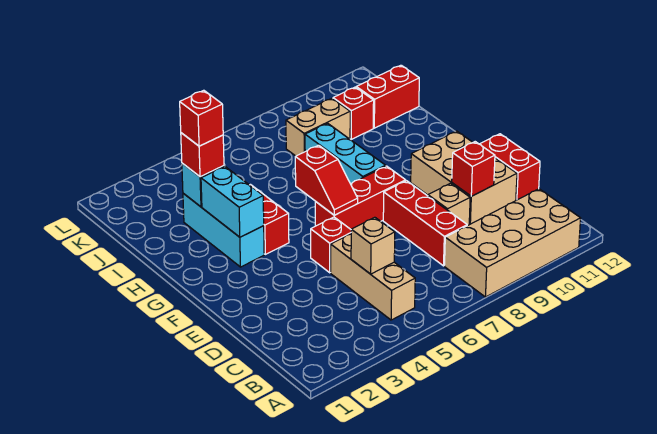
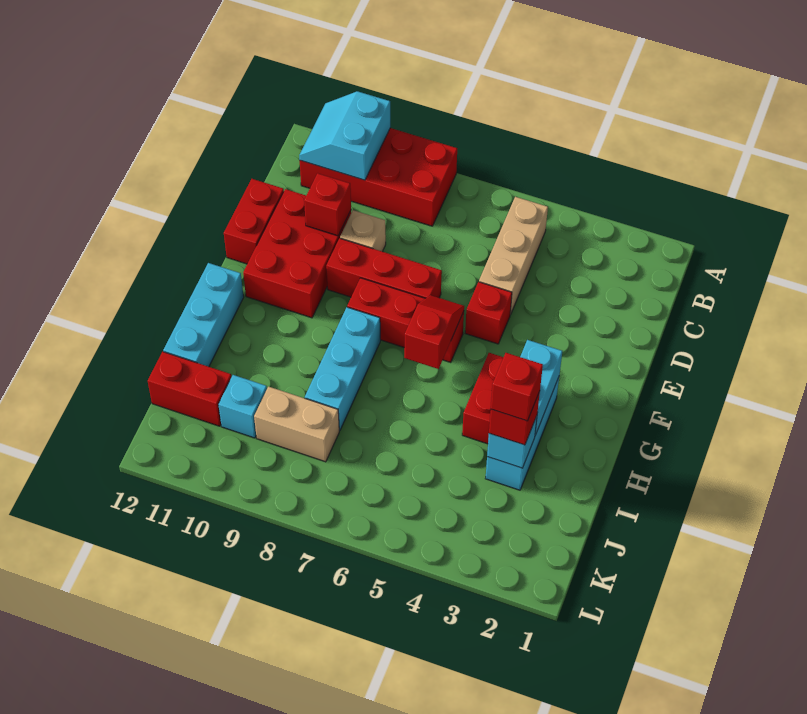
tan 2x4 brick [445,189,581,297] -> red 2x4 brick [300,128,457,226]
none -> cyan 2x2 slope [299,91,390,180]
tan 1x1 brick [351,217,395,274] -> none
red 1x3 brick [383,181,467,266] -> red 1x3 brick turned to [326,238,442,298]
tan 2x3 brick [411,131,517,225] -> red 2x3 brick [243,189,351,318]
none -> cyan 1x3 brick [163,263,244,367]
red 1x1 brick [333,87,374,139] -> cyan 1x1 brick [218,375,267,438]

